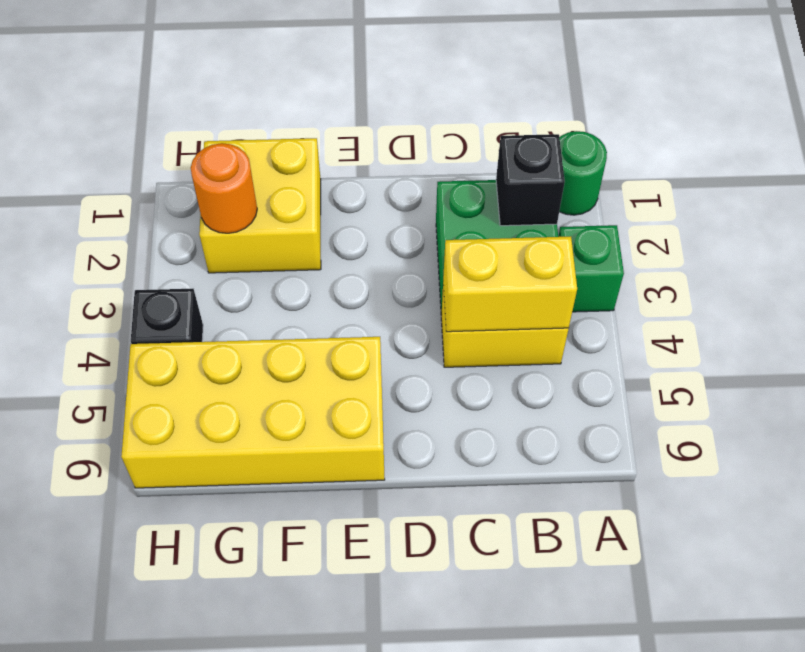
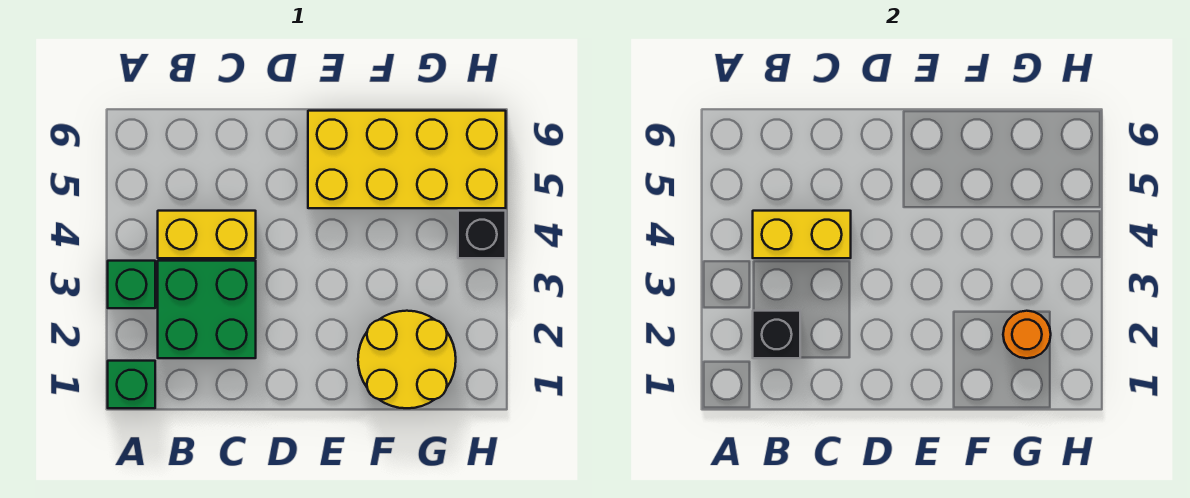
green 1x1 round brick [559,131,607,215] -> green 1x1 brick [108,361,155,408]
yellow 2x2 brick [199,138,321,273] -> yellow 2x2 round brick [358,311,456,408]

